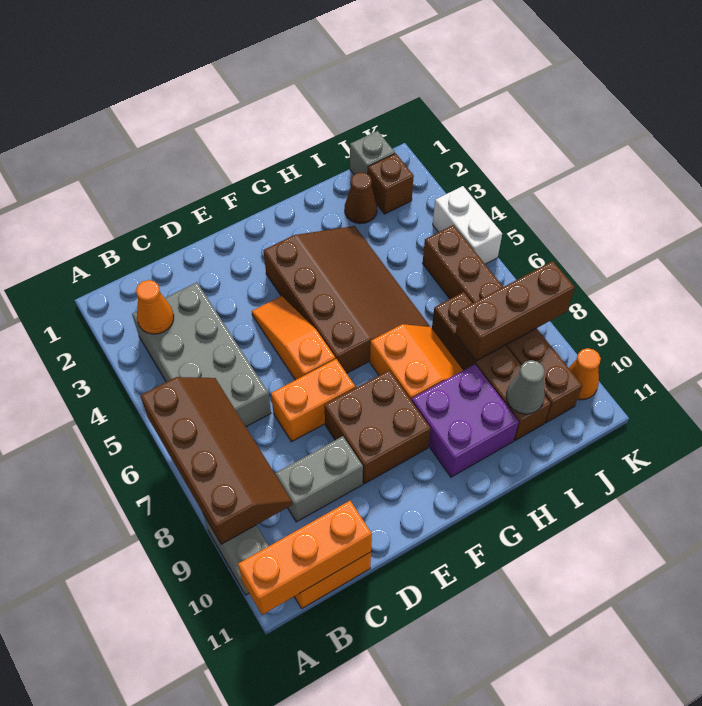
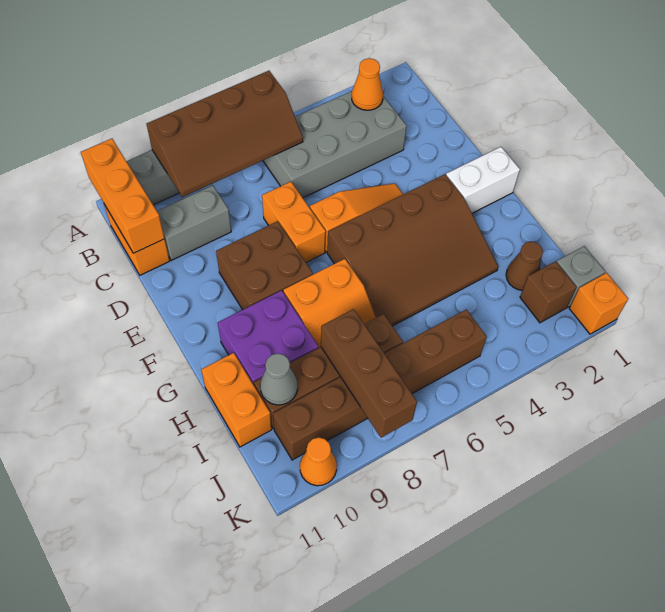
grey 1x2 brick [275,436,363,522] -> grey 1x2 brick turned to [157,185,231,260]
none -> orange 1x2 brick [201,353,272,447]
none -> orange 1x1 brick [569,273,628,334]
white 1x2 brick [433,186,502,264] -> white 1x2 brick moved to [446,147,520,213]

